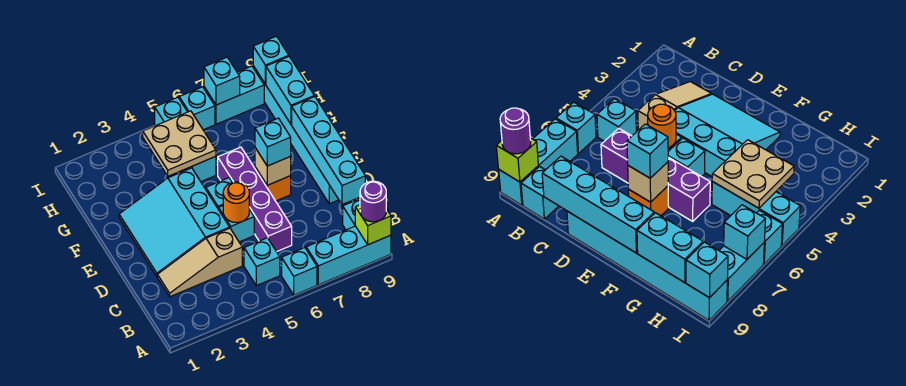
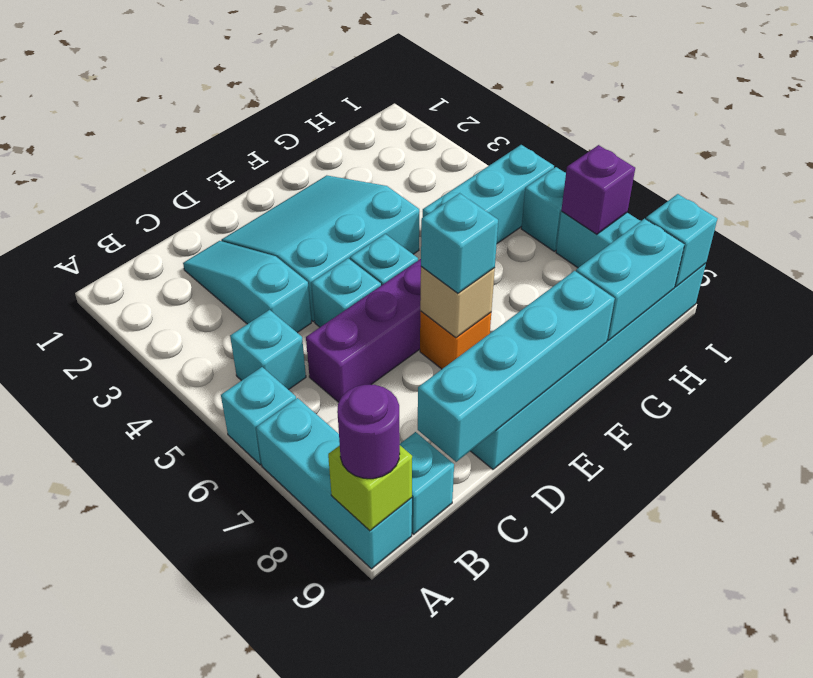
tan 1x3 slope [157,228,242,297] -> cyan 1x3 slope [183,241,311,333]
orange 1x1 round brick [223,182,249,222] -> none
tan 2x2 plate [143,111,216,176] -> none
cyan 1x1 brick [204,57,240,105] -> purple 1x1 brick [561,145,635,234]

